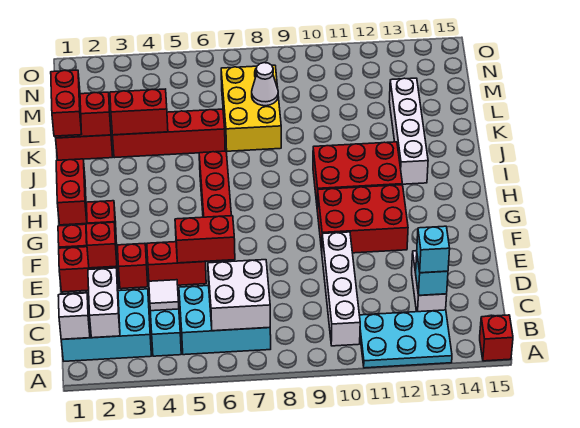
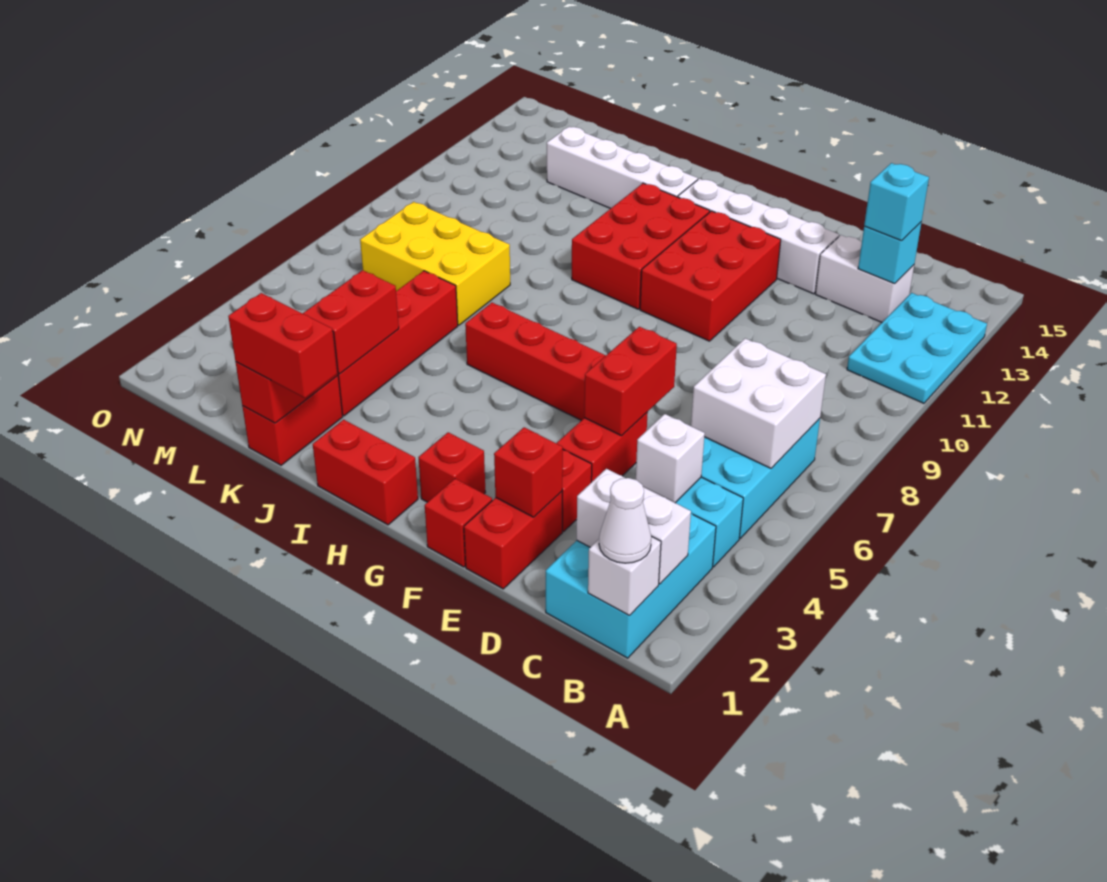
red 1x1 brick [480,315,513,361] -> none
white 1x4 brick [322,232,360,346] -> white 1x4 brick moved to [678,179,839,294]
white 1x1 tile [149,280,179,311] -> white 1x1 brick [636,414,705,503]
white 1x1 cone [252,63,278,106] -> white 1x1 cone moved to [599,478,651,563]

